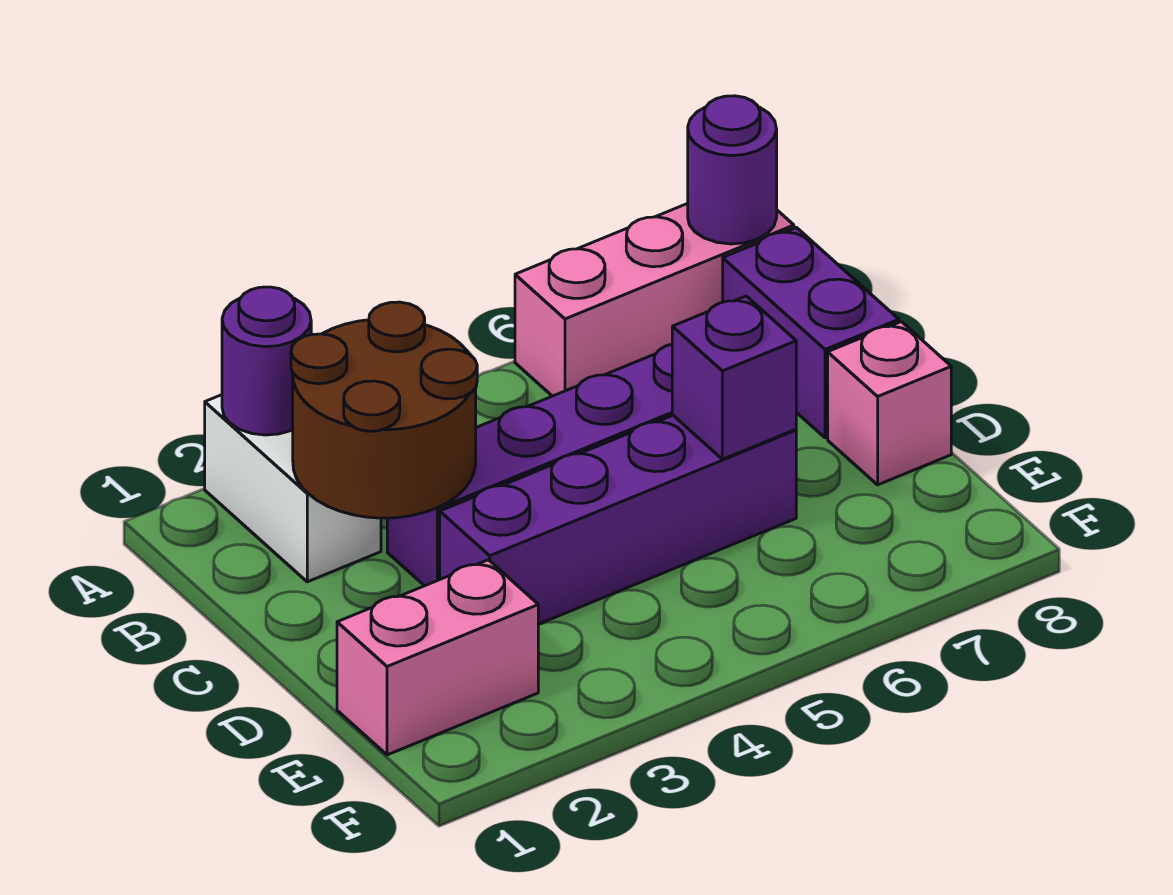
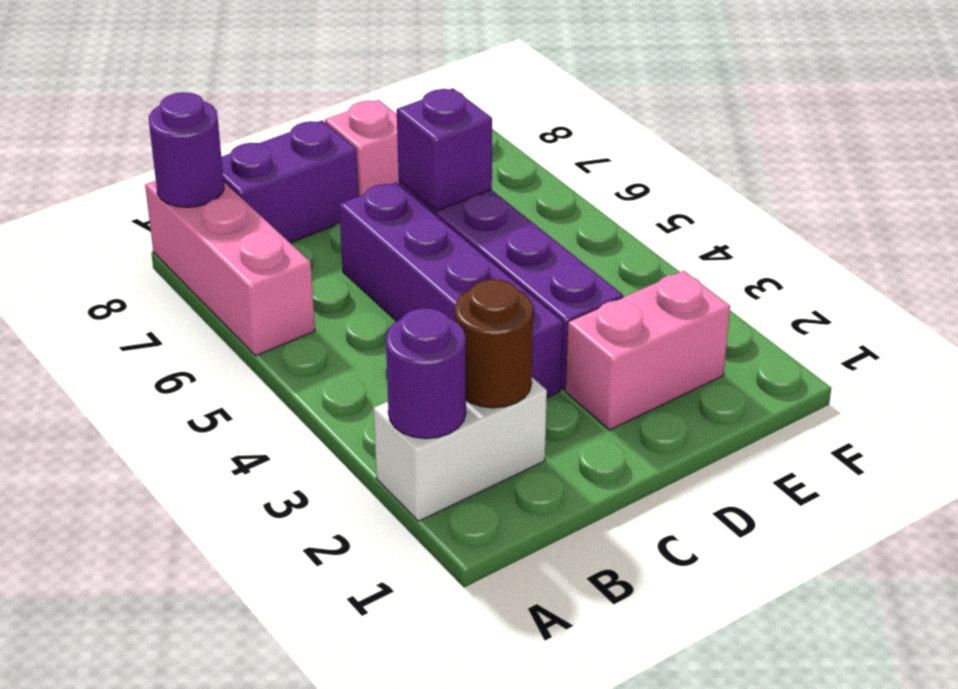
brown 2x2 round brick [291,302,477,518] -> brown 1x1 round brick [455,279,533,408]
pink 1x2 brick [337,560,538,755] -> pink 1x2 brick turned to [565,271,730,430]

